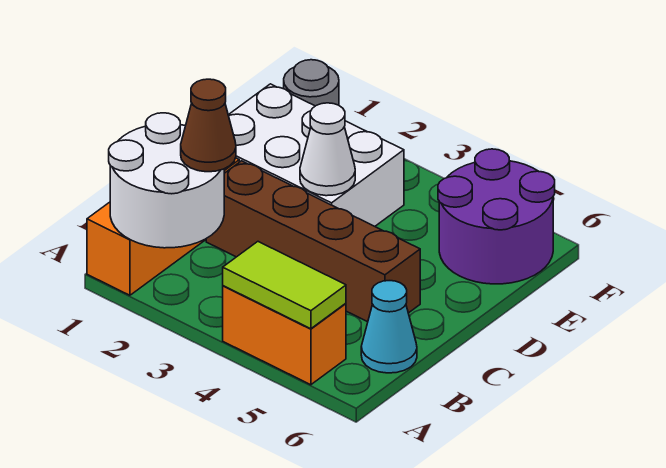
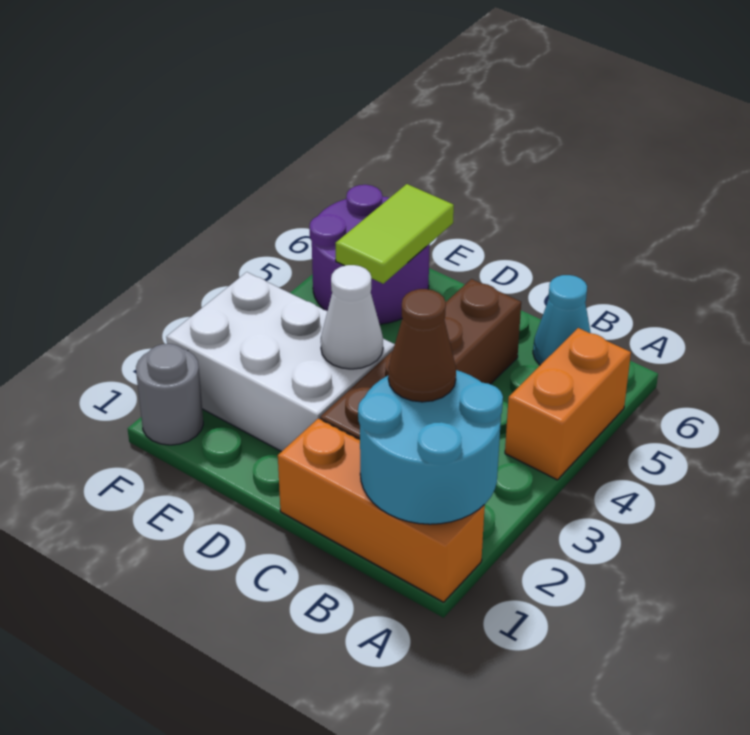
white 2x2 round brick [109,113,224,248] -> cyan 2x2 round brick [358,370,503,524]
lime 1x2 tile [223,242,346,329] -> lime 1x2 tile moved to [335,184,454,284]
white 2x3 brick [228,84,404,226] -> white 2x3 brick turned to [166,272,395,452]

